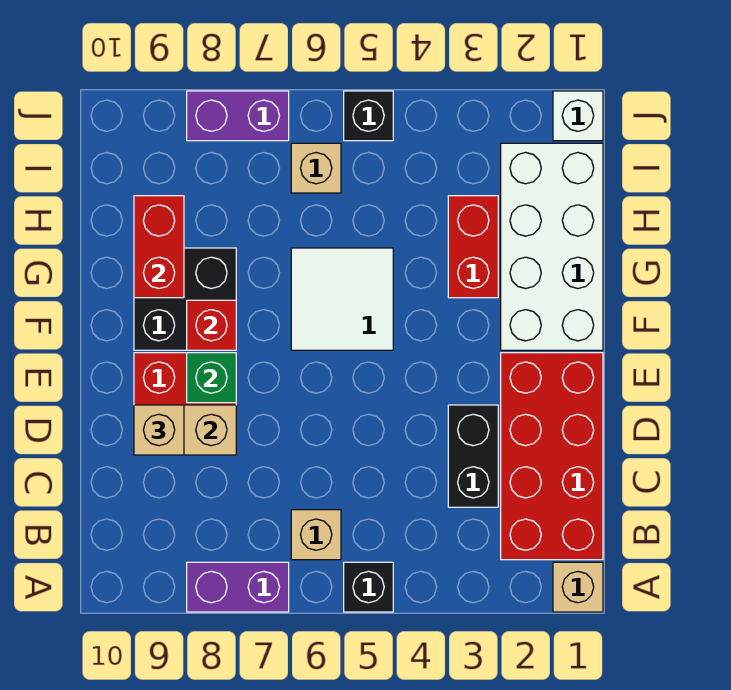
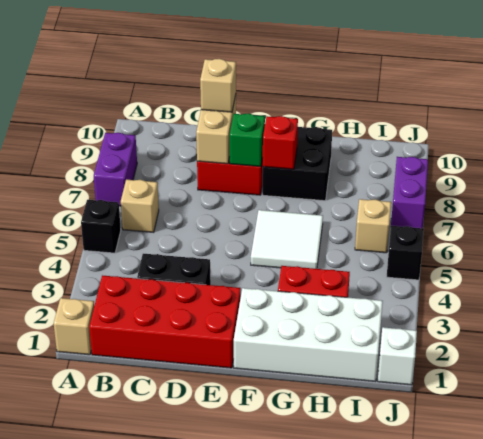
red 1x2 brick [134,196,184,298] -> none

